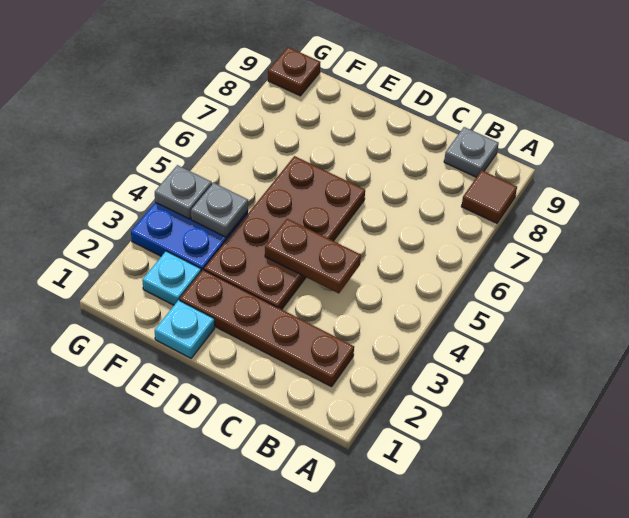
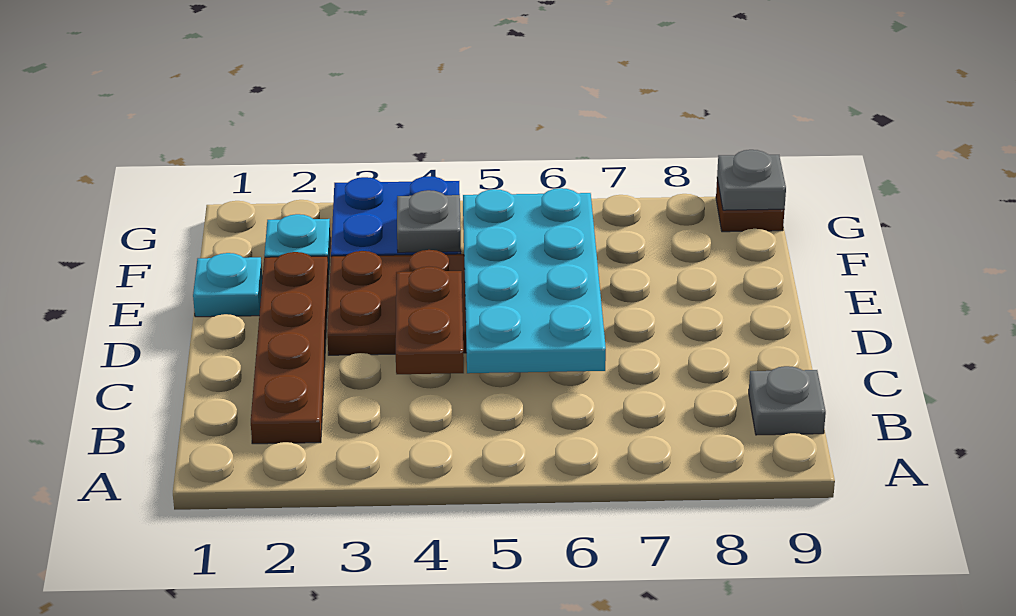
brown 1x1 tile [461,171,517,223] -> none
none -> cyan 2x4 plate [463,188,606,373]
grey 1x1 plate [155,165,212,219] -> grey 1x1 plate moved to [717,150,786,210]

